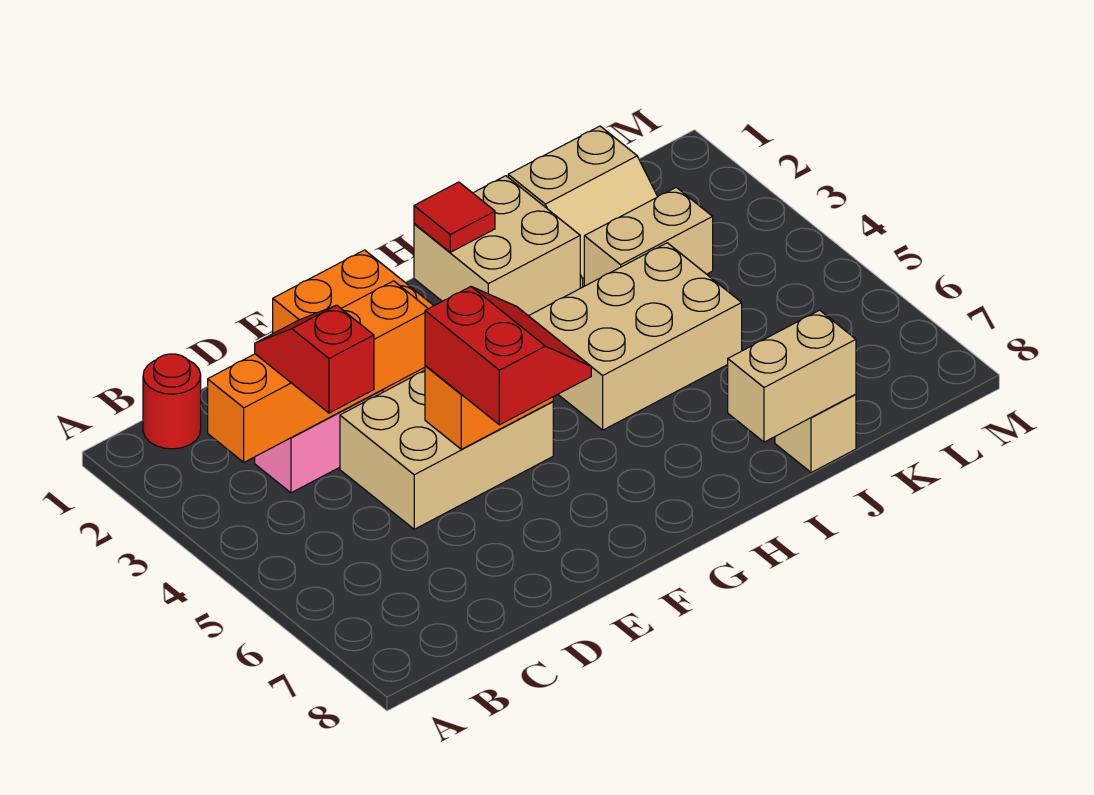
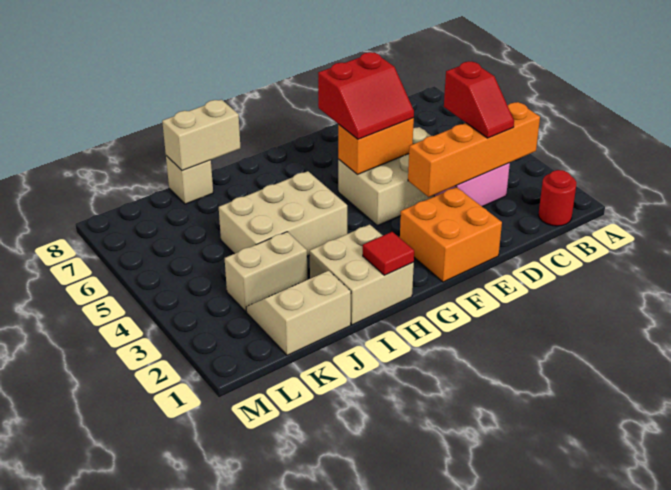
red 2x2 slope [425,287,591,425] -> red 2x2 slope turned to [318,52,414,139]

